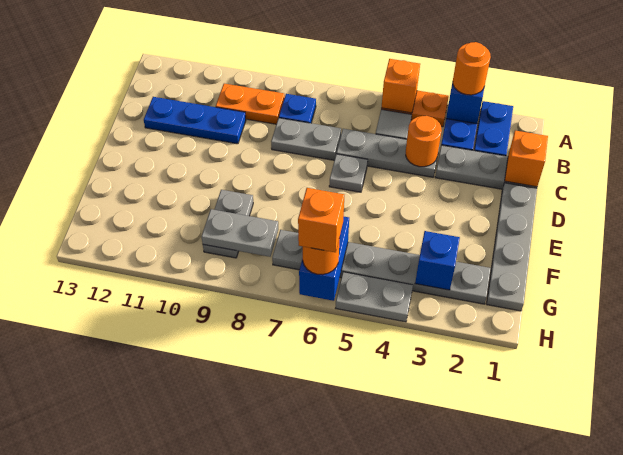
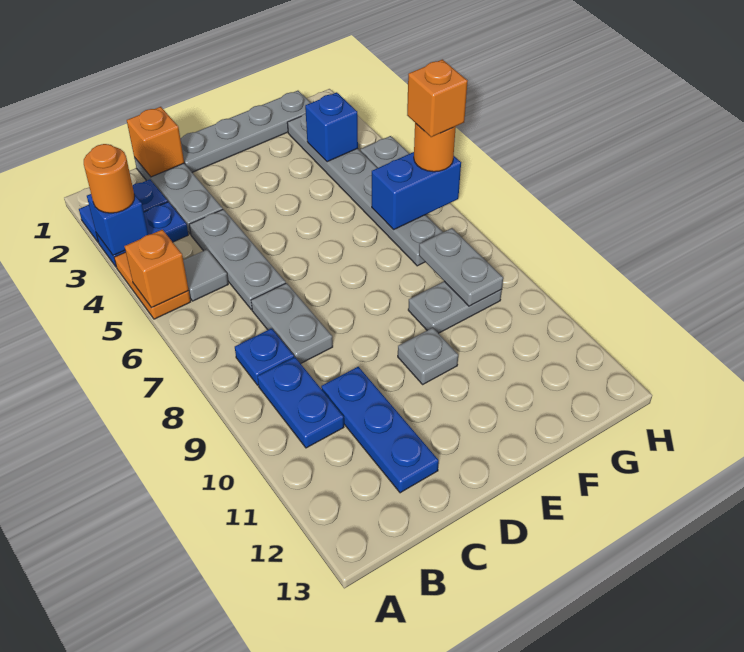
orange 1x2 plate [216,84,285,124] -> blue 1x2 plate [257,357,344,448]
orange 1x1 round brick [406,116,442,167] -> none
grey 1x1 plate [329,154,368,192] -> grey 1x1 plate moved to [398,328,458,384]

